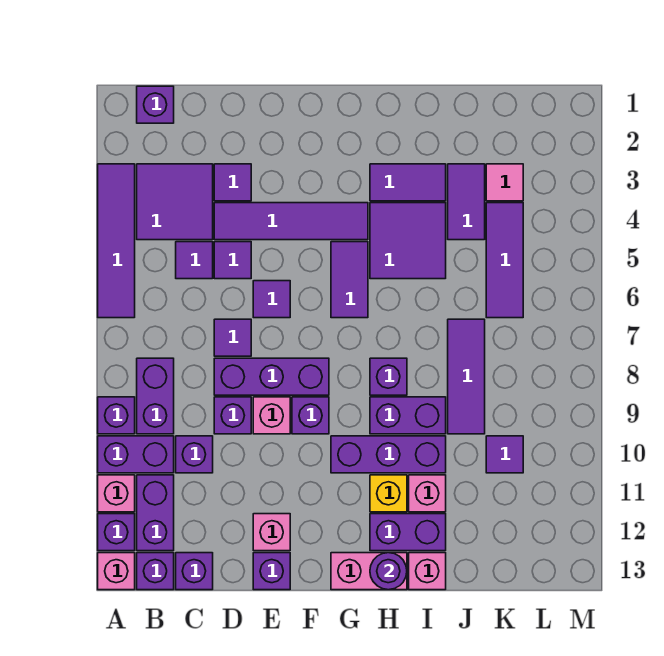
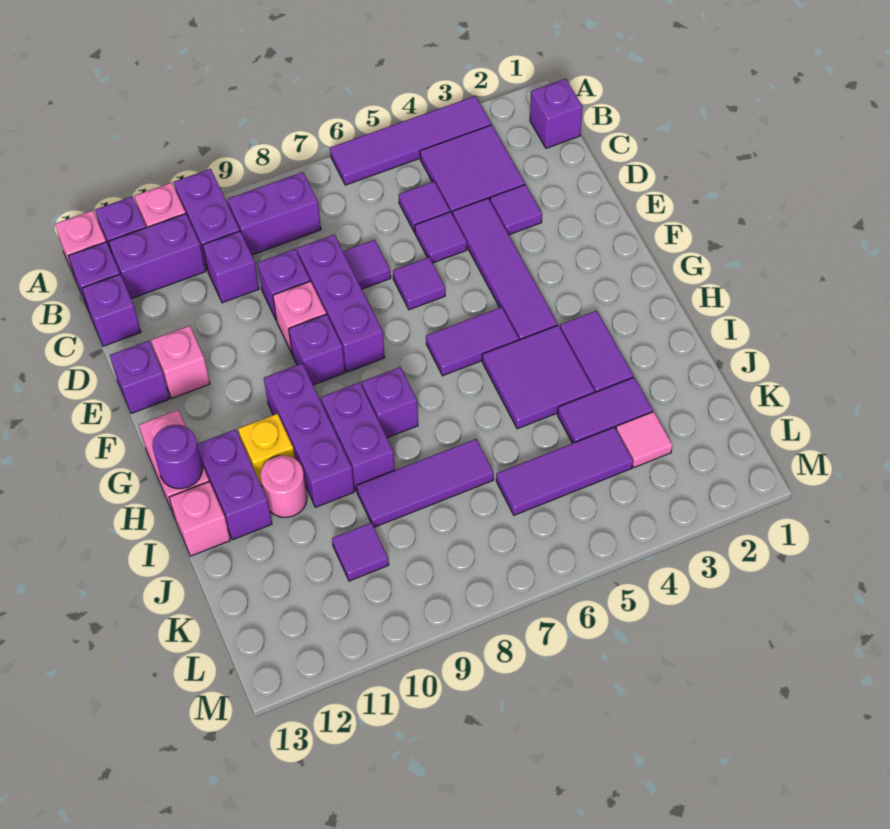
purple 1x1 brick [98,397,135,434] -> none
pink 1x1 brick [409,475,446,512] -> pink 1x1 round brick [260,455,307,517]

